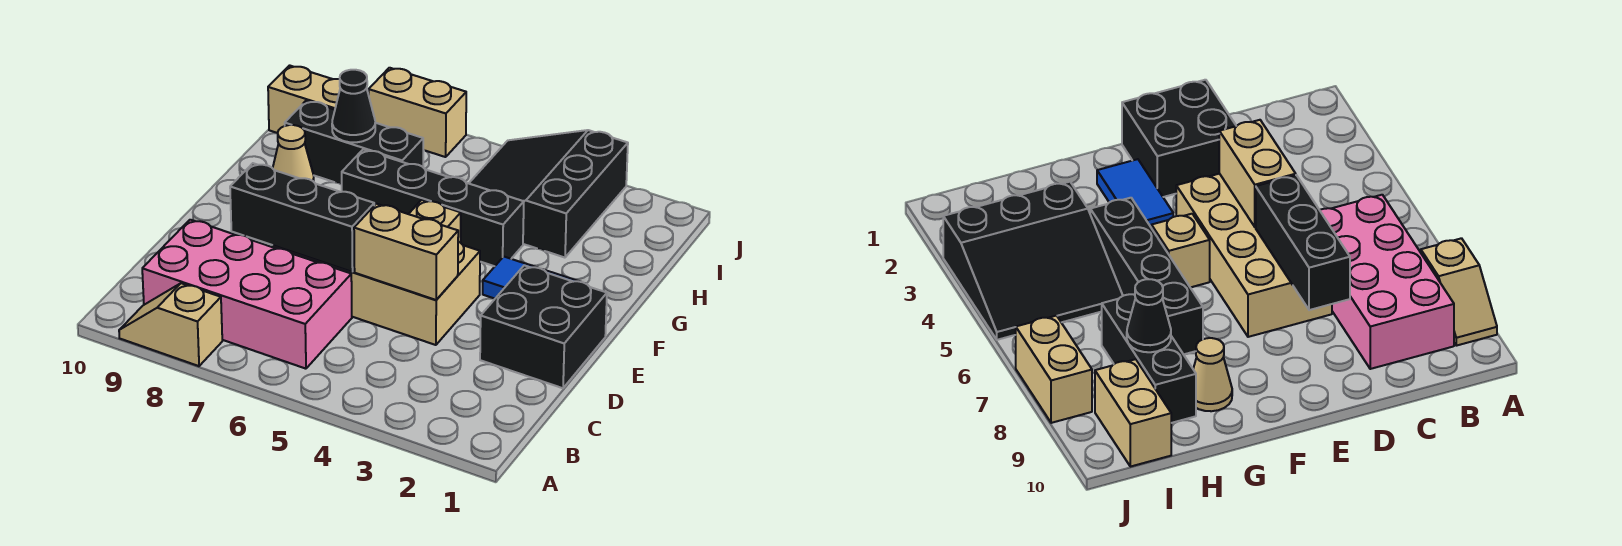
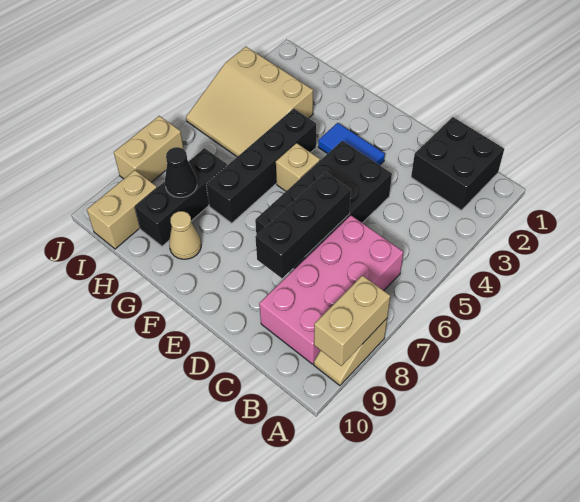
black 2x2 brick [480,265,607,388] -> black 2x2 brick moved to [411,117,504,210]
tan 2x4 brick [272,242,480,345] -> black 2x4 brick [255,141,392,269]
tan 1x2 brick [354,204,458,300] -> tan 1x2 brick moved to [314,275,390,366]
blue 1x2 tile [483,257,580,299] -> blue 1x2 tile turned to [318,123,385,165]
black 3x3 slope [469,130,628,258] -> tan 3x3 slope [186,47,313,157]

